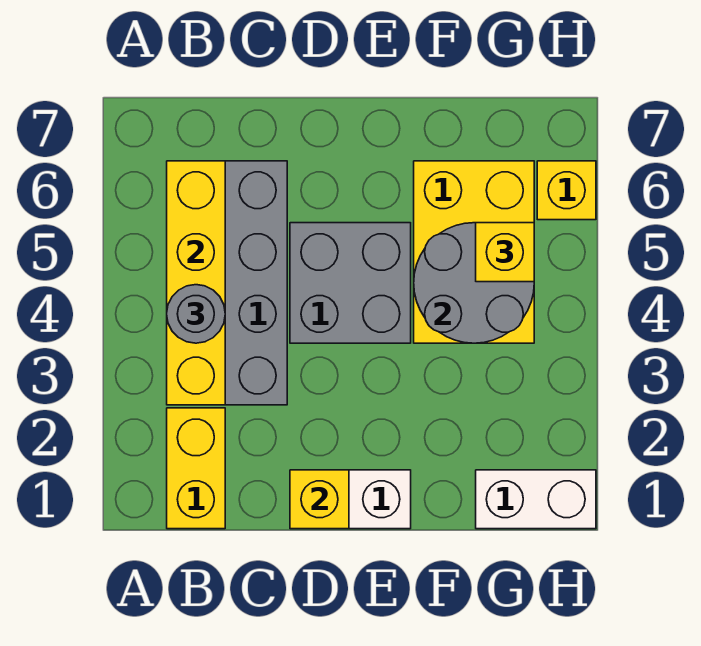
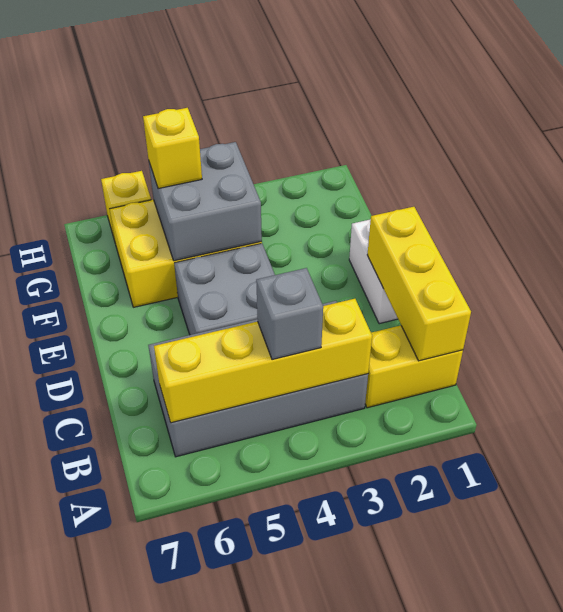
grey 1x1 round brick [167,285,225,343] -> grey 1x1 brick [256,268,323,360]
yellow 1x1 brick [290,470,349,529] -> yellow 1x3 brick [367,207,471,361]
grey 2x2 round brick [414,223,534,343] -> grey 2x2 brick [149,142,262,261]
white 1x2 brick [476,470,596,529] -> none

